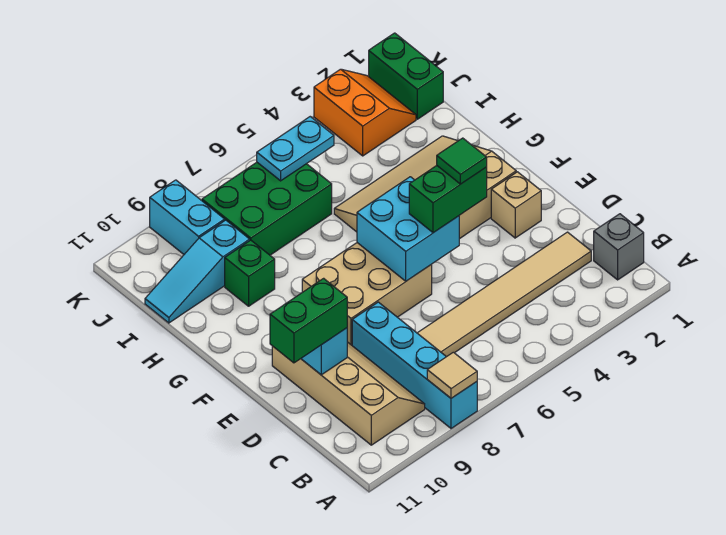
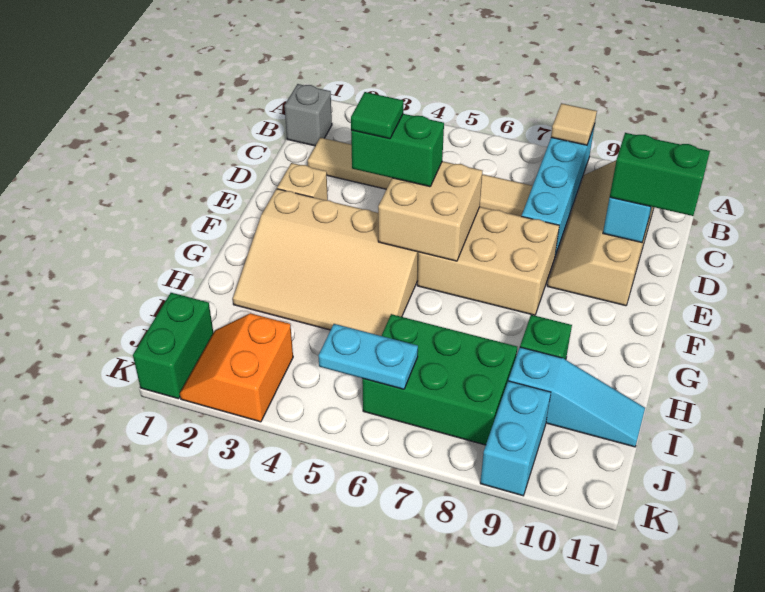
cyan 2x2 brick [357,177,459,281] -> tan 2x2 brick [378,161,482,261]

